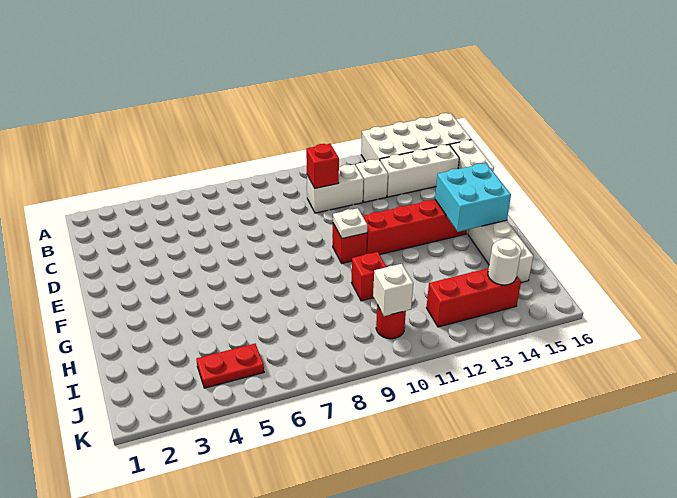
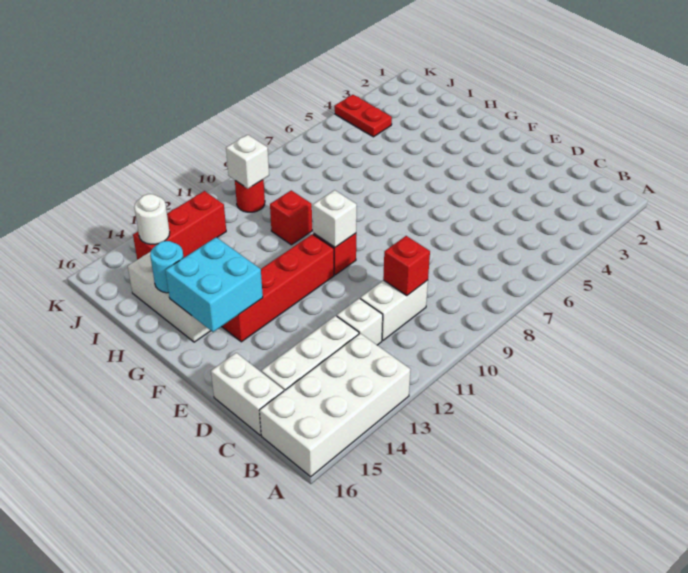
white 1x1 plate [333,208,367,239] -> white 1x1 brick [313,190,357,247]
none -> cyan 1x1 round brick [150,241,184,293]
red 1x2 plate [196,344,264,388] -> red 1x2 plate turned to [335,95,392,137]

